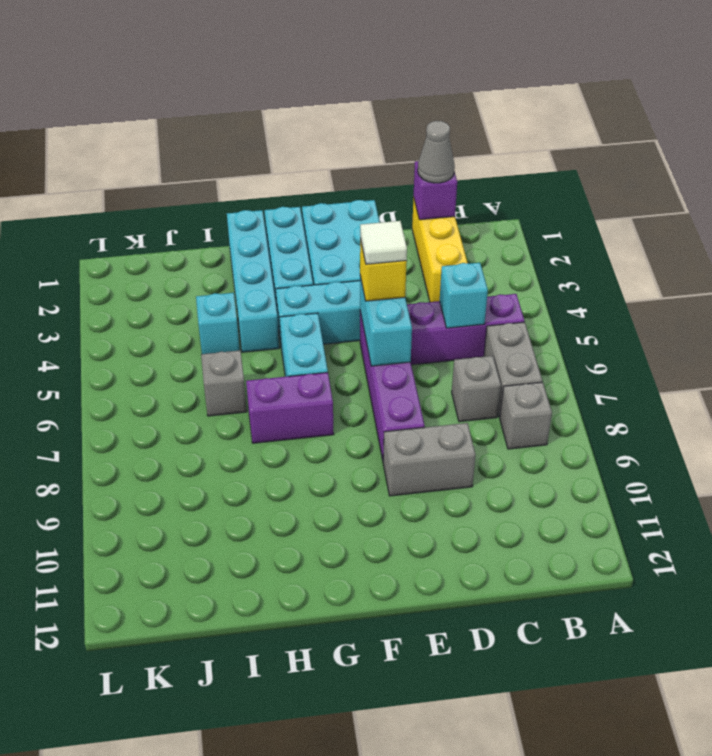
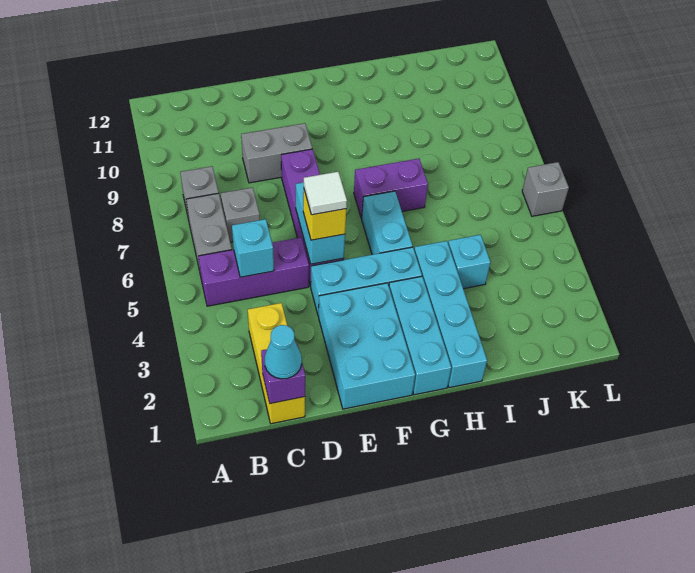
grey 1x1 cone [418,121,455,183] -> cyan 1x1 cone [264,325,302,379]
grey 1x1 brick [201,350,247,416] -> grey 1x1 brick moved to [522,162,569,216]

